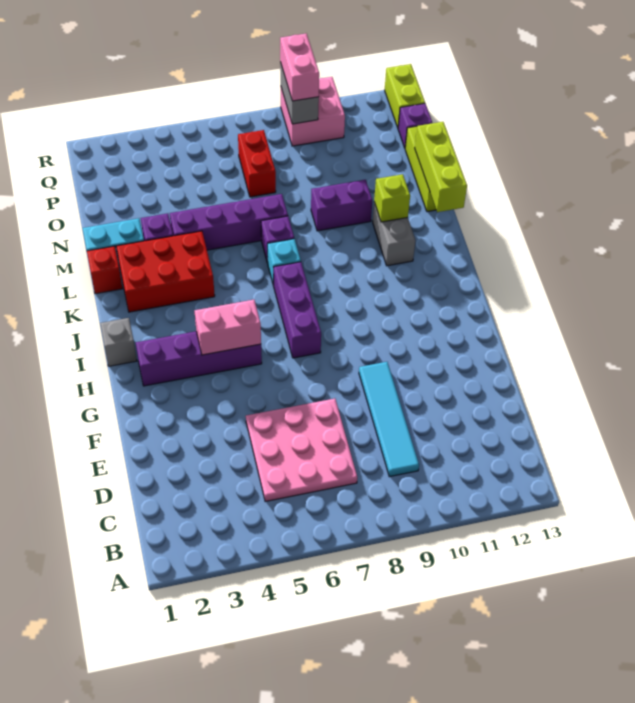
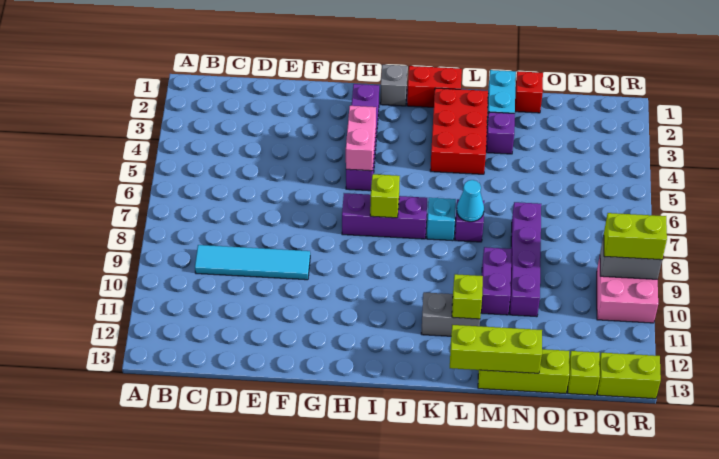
pink 3x3 plate [246,399,357,502] -> none
none -> lime 1x1 brick [370,174,400,218]
red 1x1 brick [87,246,123,294] -> red 1x1 brick moved to [515,71,543,113]
none -> cyan 1x1 cone [457,180,484,222]
purple 1x4 brick [170,194,288,250] -> purple 1x4 brick moved to [510,202,541,317]
red 1x2 brick [238,130,276,197] -> red 1x2 brick moved to [407,66,462,107]
purple 1x1 brick [398,104,432,148] -> lime 1x1 brick [568,351,600,395]
pink 1x2 brick [280,34,319,101] -> lime 1x2 brick [604,213,667,260]

